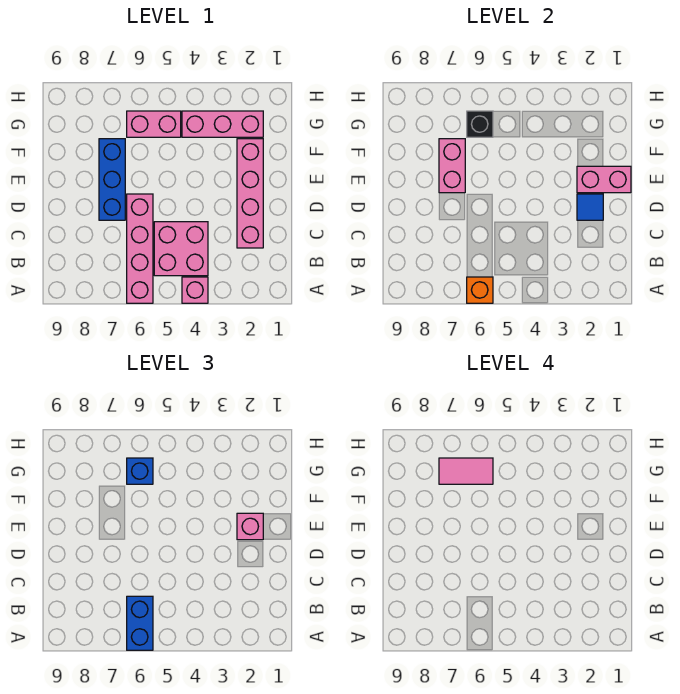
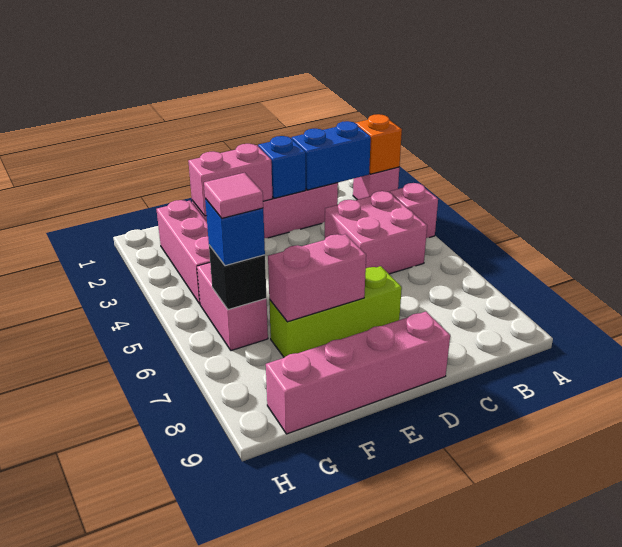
pink 1x4 brick [127,194,153,303] -> pink 1x4 brick moved to [266,312,450,434]
orange 1x1 brick [467,277,493,303] -> orange 1x1 brick moved to [356,114,402,174]
blue 1x2 brick [127,596,153,650] -> blue 1x2 brick moved to [292,121,371,190]
blue 1x1 tile [577,194,603,220] -> blue 1x1 brick [258,136,306,198]
blue 1x3 brick [99,139,125,220] -> lime 1x3 brick [269,266,402,357]
pink 1x2 brick [577,166,631,193] -> pink 1x2 brick turned to [188,144,273,216]
pink 1x1 brick [237,513,263,540] -> pink 1x1 brick moved to [353,167,399,200]
pink 1x2 tile [439,458,493,484] -> pink 1x1 tile [204,173,263,218]

